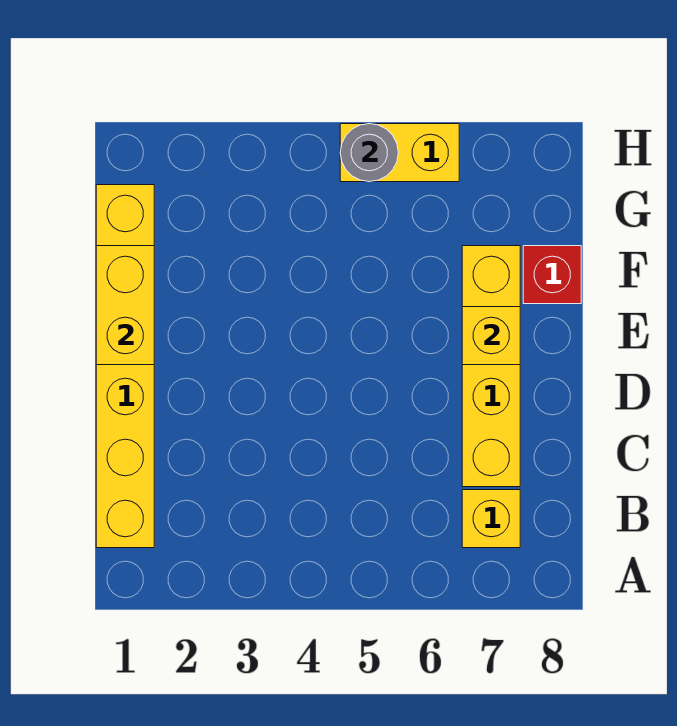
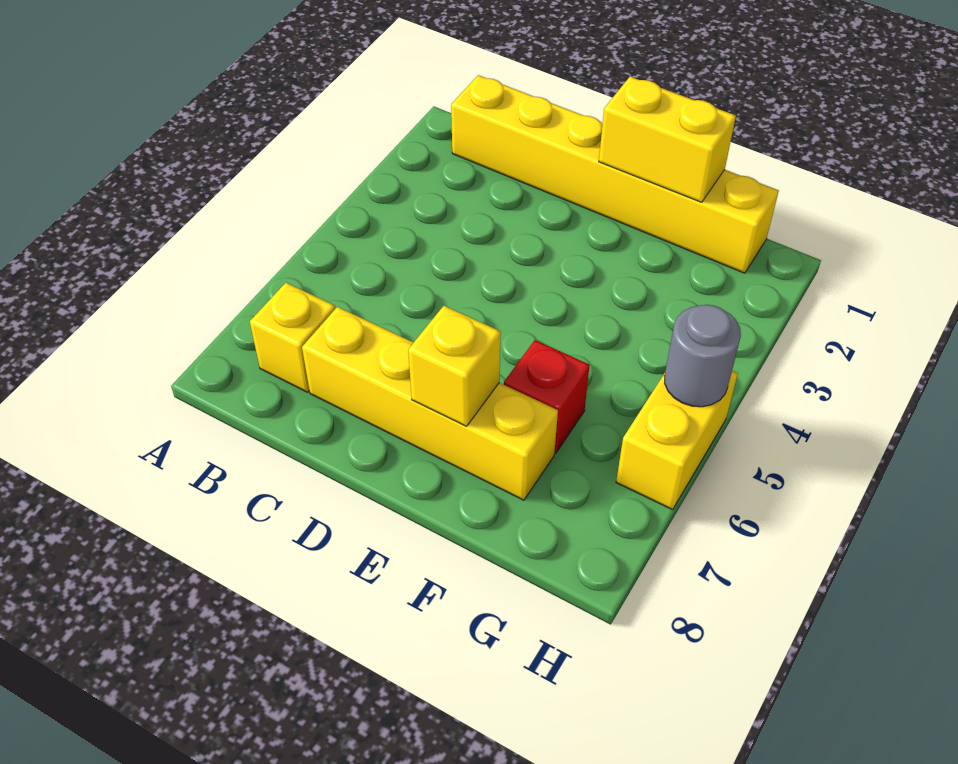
red 1x1 brick [523,246,581,304] -> red 1x1 brick moved to [504,340,590,453]

